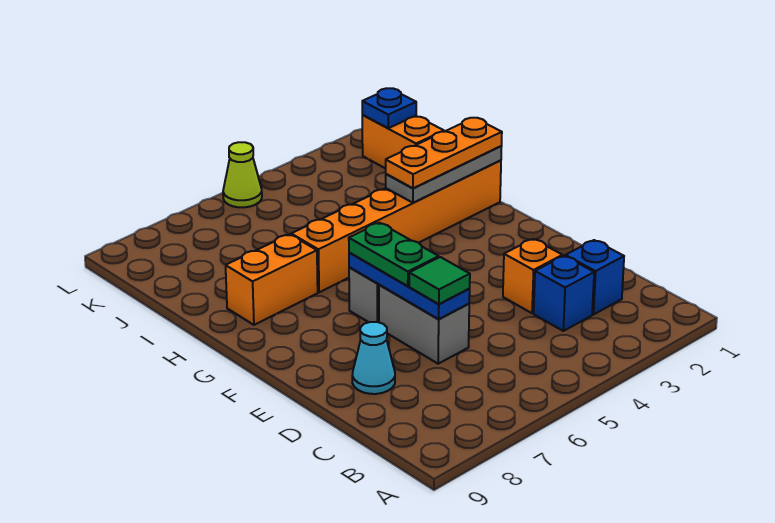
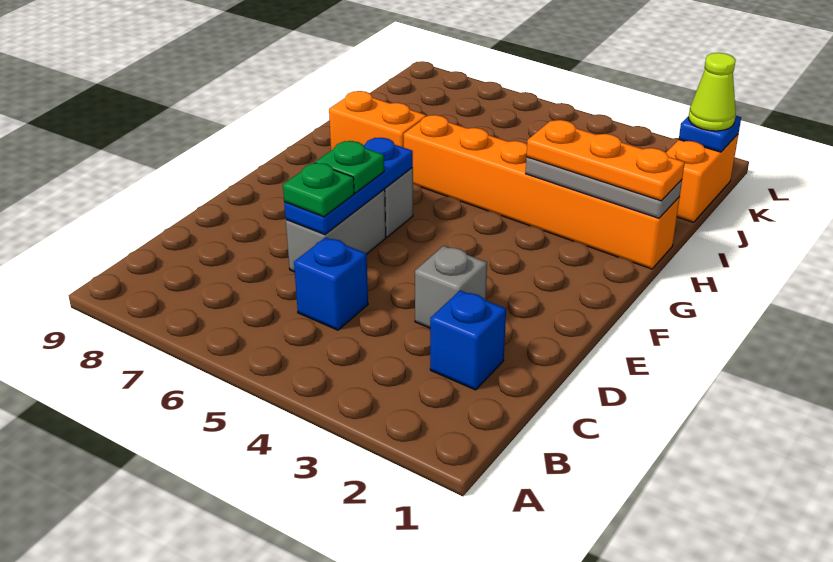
blue 1x1 brick [534,256,594,331] -> blue 1x1 brick moved to [294,237,368,330]
orange 1x1 brick [503,239,563,313] -> grey 1x1 brick [415,246,487,328]
green 1x1 tile [409,257,470,304] -> green 1x1 plate [283,163,354,217]
cyan 1x1 cone [352,322,395,394] -> none
green 1x2 plate [349,223,439,286] -> green 1x1 plate [315,141,384,193]
lime 1x1 cone [223,142,262,207] -> lime 1x1 cone moved to [689,53,736,131]

